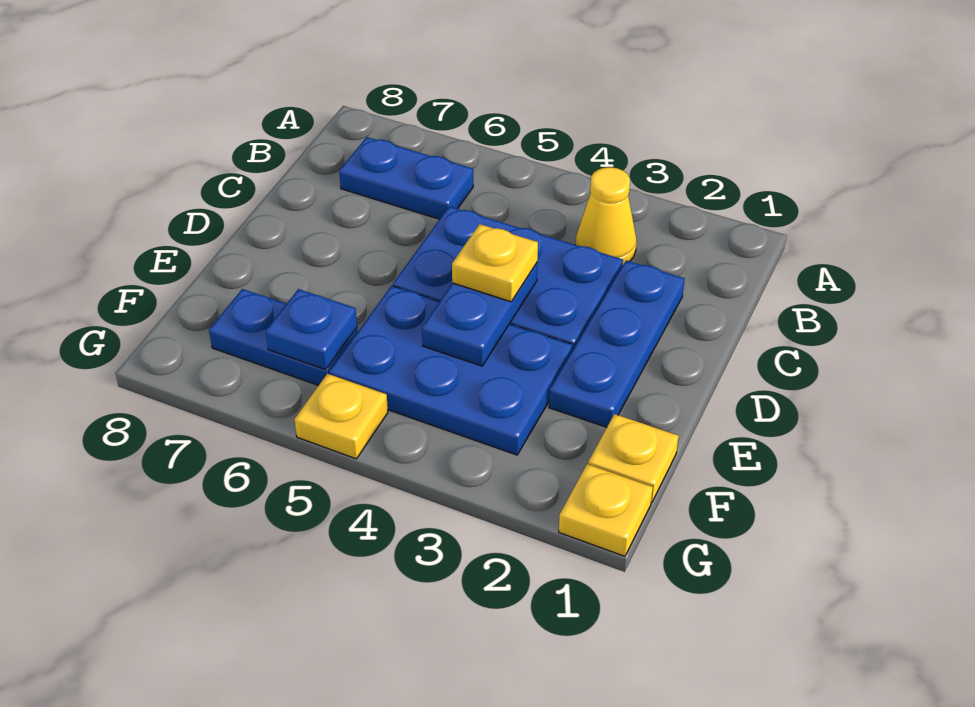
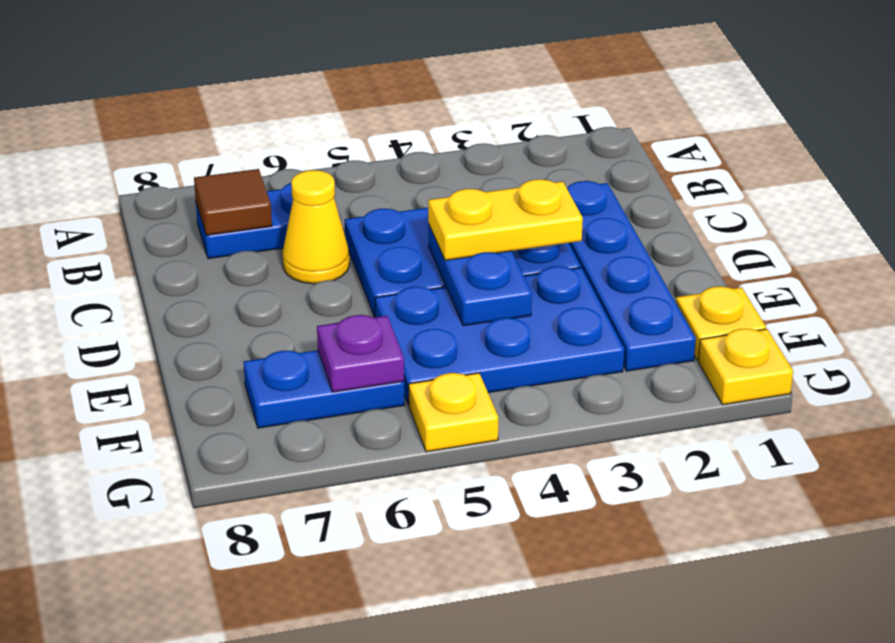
yellow 1x1 cone [576,167,637,264] -> yellow 1x1 cone moved to [283,170,349,284]
none -> brown 1x1 tile [194,169,272,235]
blue 1x3 plate [549,260,685,427] -> blue 1x4 plate [567,181,696,371]
yellow 1x1 plate [452,224,538,302] -> yellow 1x2 plate [428,179,583,260]
blue 1x1 plate [265,289,357,370] -> purple 1x1 plate [317,315,404,392]

